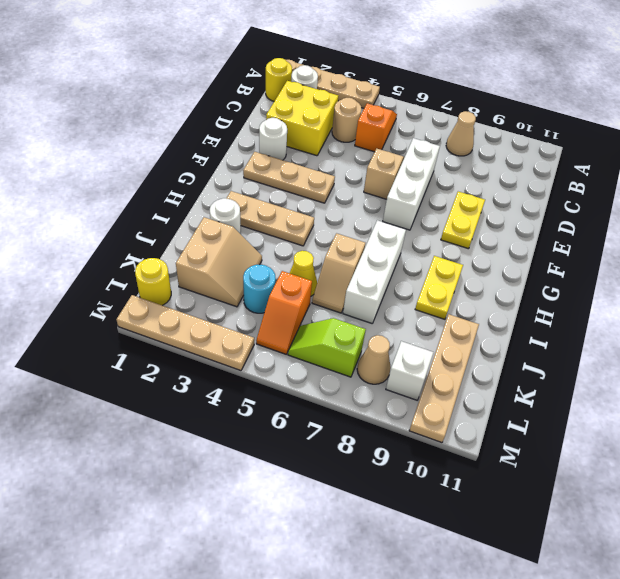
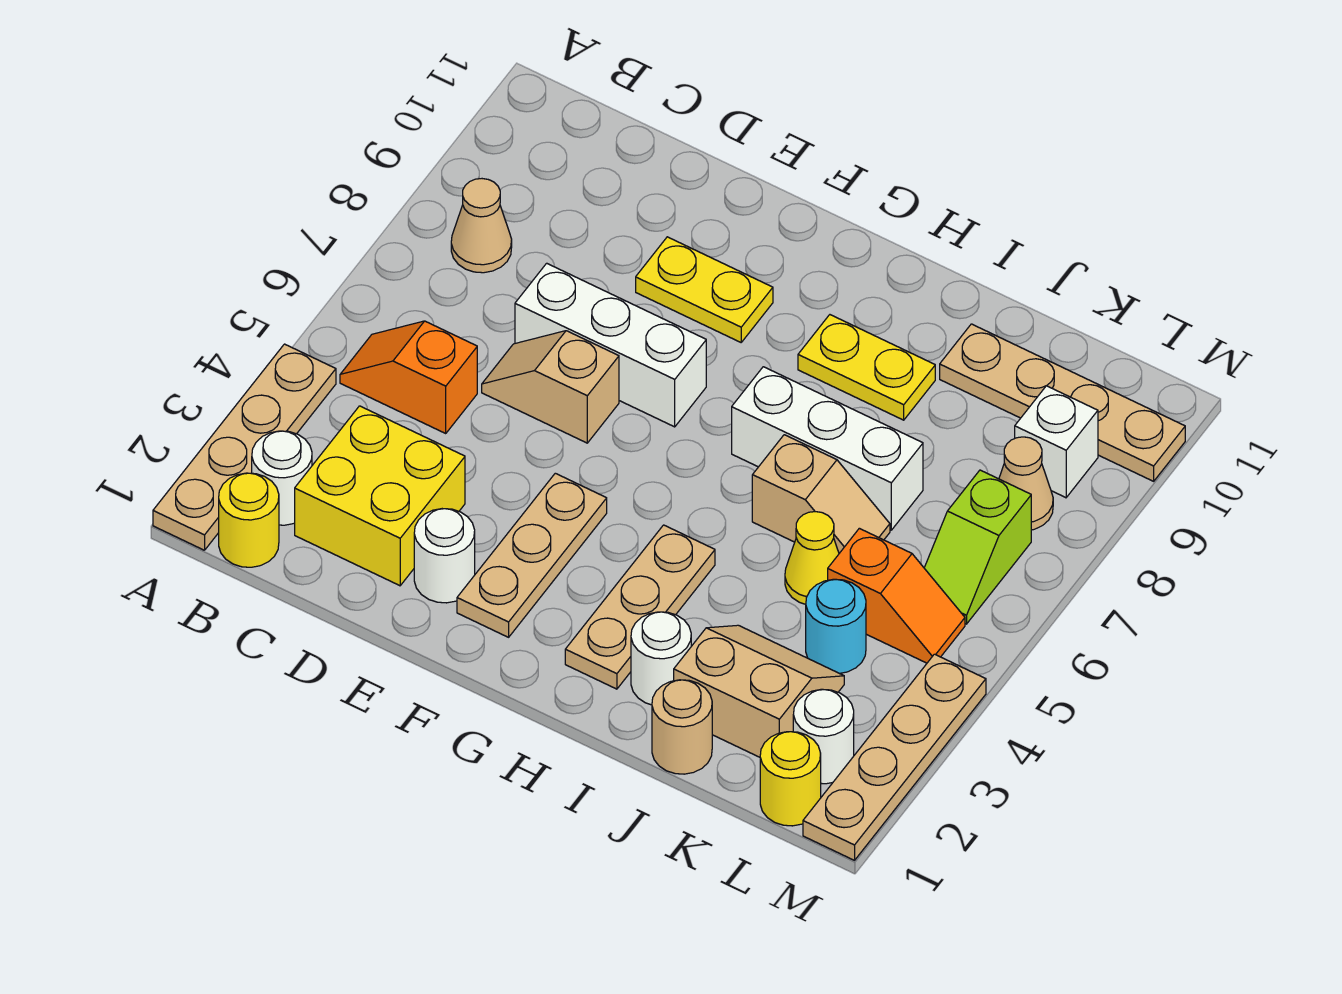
tan 1x1 round brick [332,98,362,142] -> tan 1x1 round brick moved to [652,680,712,774]
none -> white 1x1 round brick [793,689,854,784]

